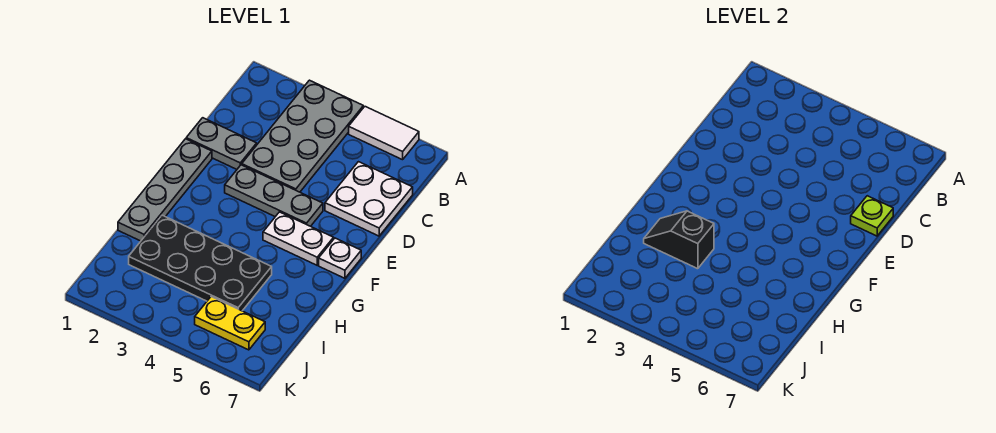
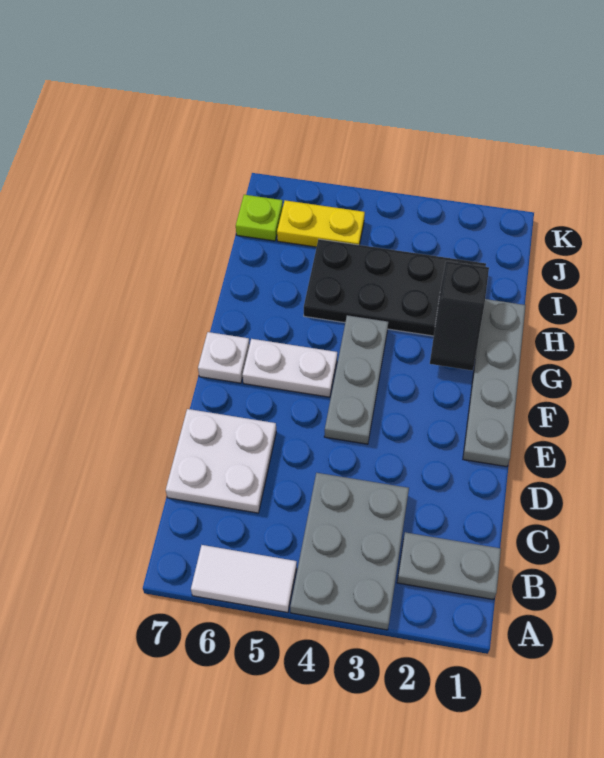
grey 2x4 plate [242,80,363,192] -> grey 2x3 plate [290,473,409,630]
grey 1x2 plate [186,118,257,169] -> grey 1x2 plate moved to [397,532,501,600]
lime 1x1 plate [851,196,893,236] -> lime 1x1 plate moved to [236,195,283,241]
grey 1x3 plate [225,165,323,226] -> grey 1x3 plate turned to [324,315,388,444]
black 1x2 slope [644,211,714,269] -> black 1x2 slope turned to [430,261,489,370]

